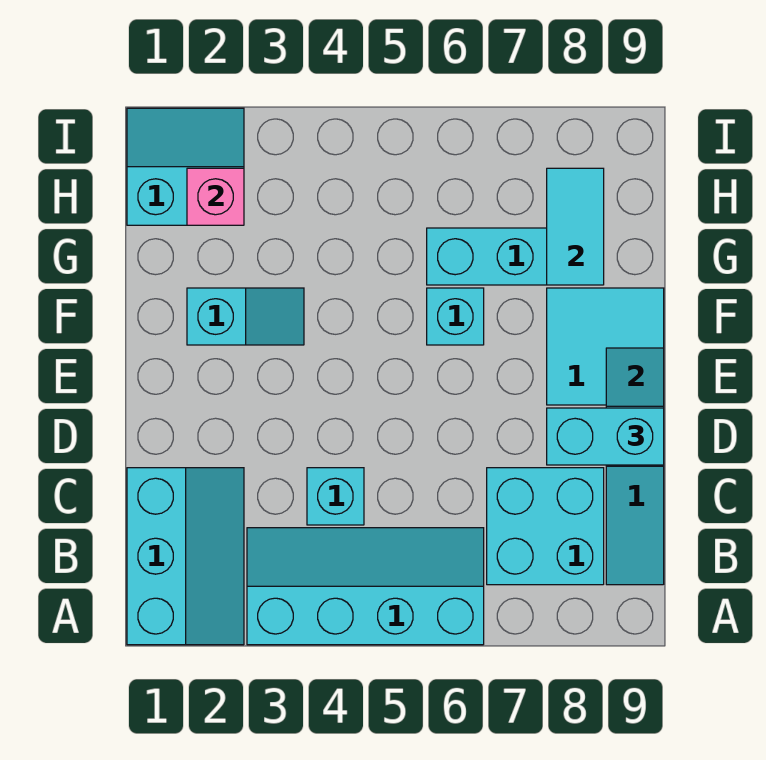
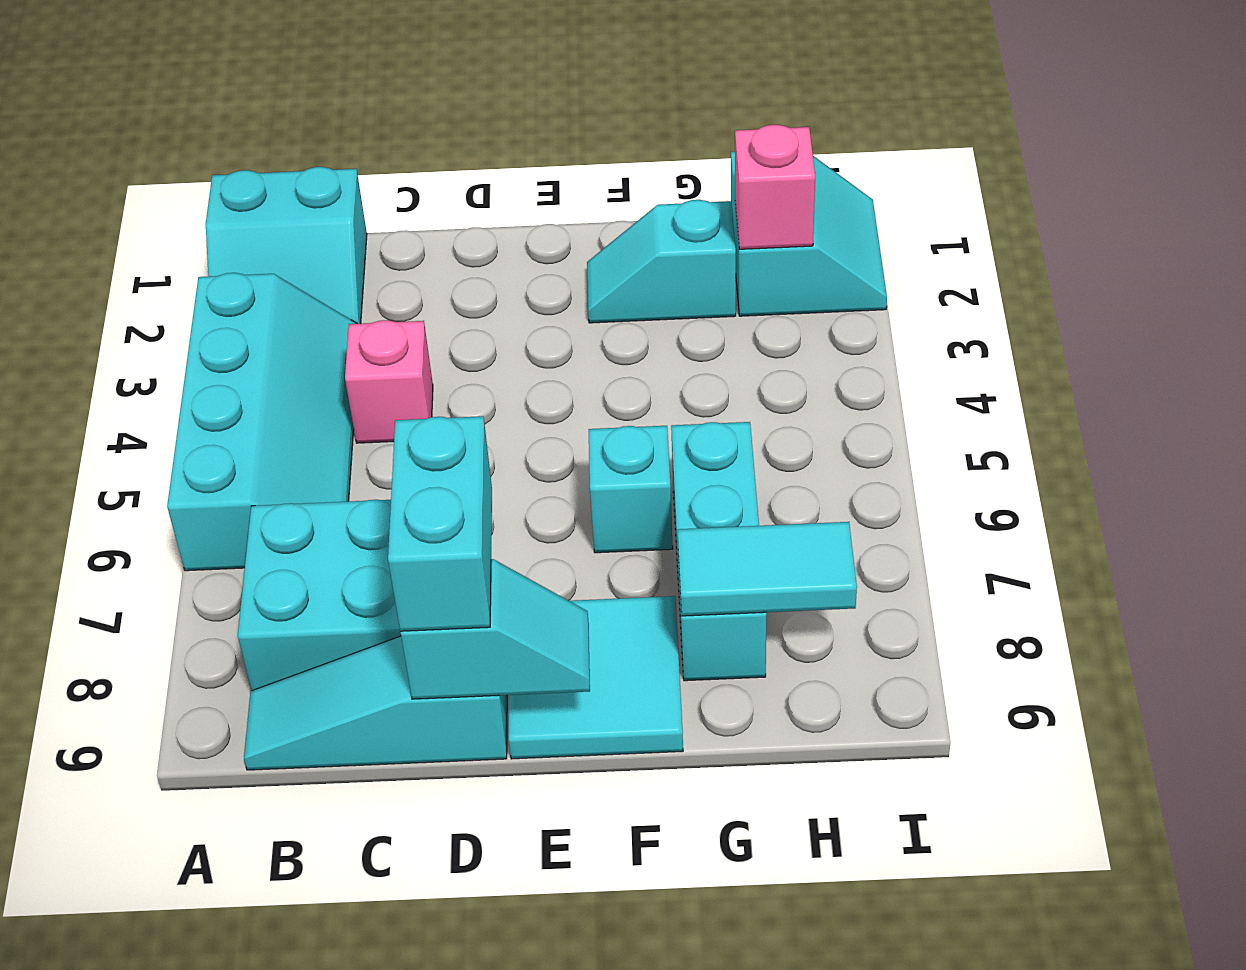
cyan 2x3 slope [127,468,244,645] -> cyan 2x2 slope [206,167,367,324]
cyan 1x1 brick [307,468,364,525] -> pink 1x1 brick [345,320,433,443]
cyan 1x2 slope [187,288,304,345] -> cyan 1x2 slope turned to [587,200,736,323]

